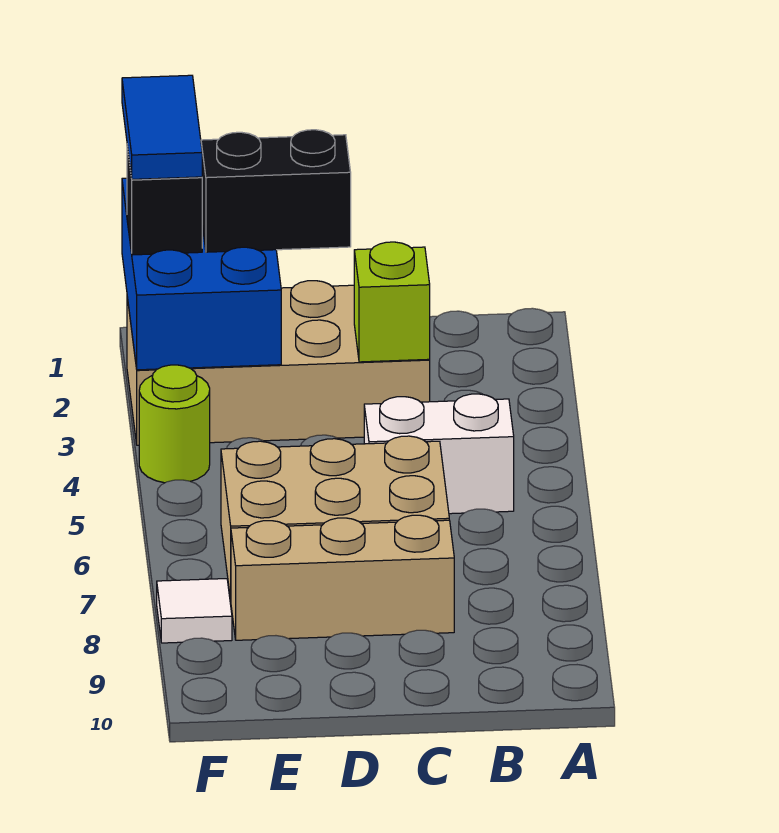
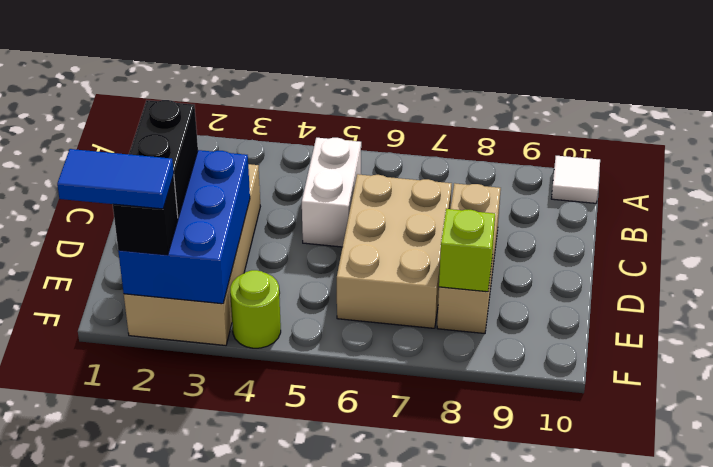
lime 1x1 brick [354,242,430,362] -> lime 1x1 brick moved to [439,209,495,292]
blue 2x3 brick [122,178,281,370] -> blue 2x3 brick turned to [118,150,250,304]
white 1x1 tile [157,579,232,643] -> white 1x1 tile moved to [551,156,600,203]

